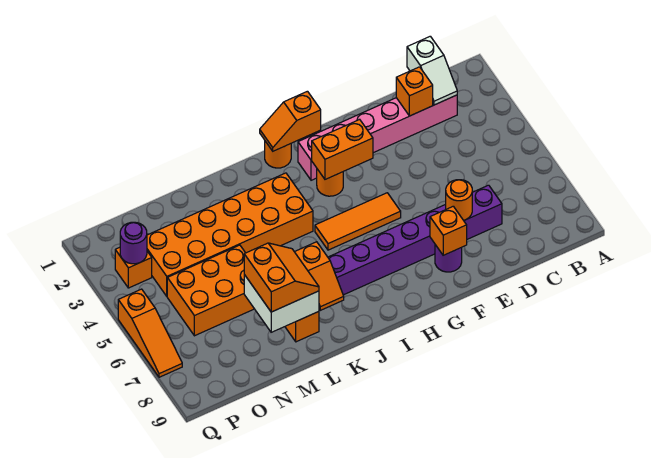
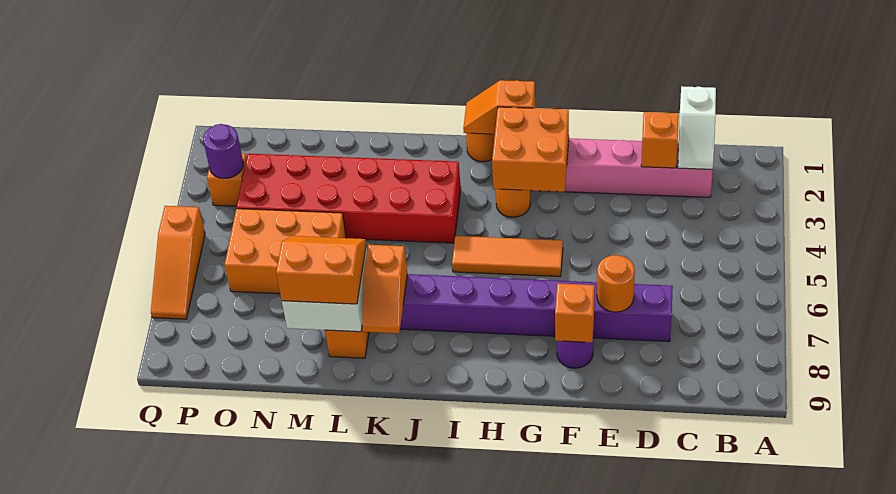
orange 1x2 brick [312,119,373,179] -> orange 2x2 brick [492,107,569,192]
orange 2x6 brick [147,173,313,296] -> red 2x6 brick [237,154,461,243]
orange 2x2 slope [244,243,319,312] -> orange 2x2 slope turned to [276,236,366,304]

